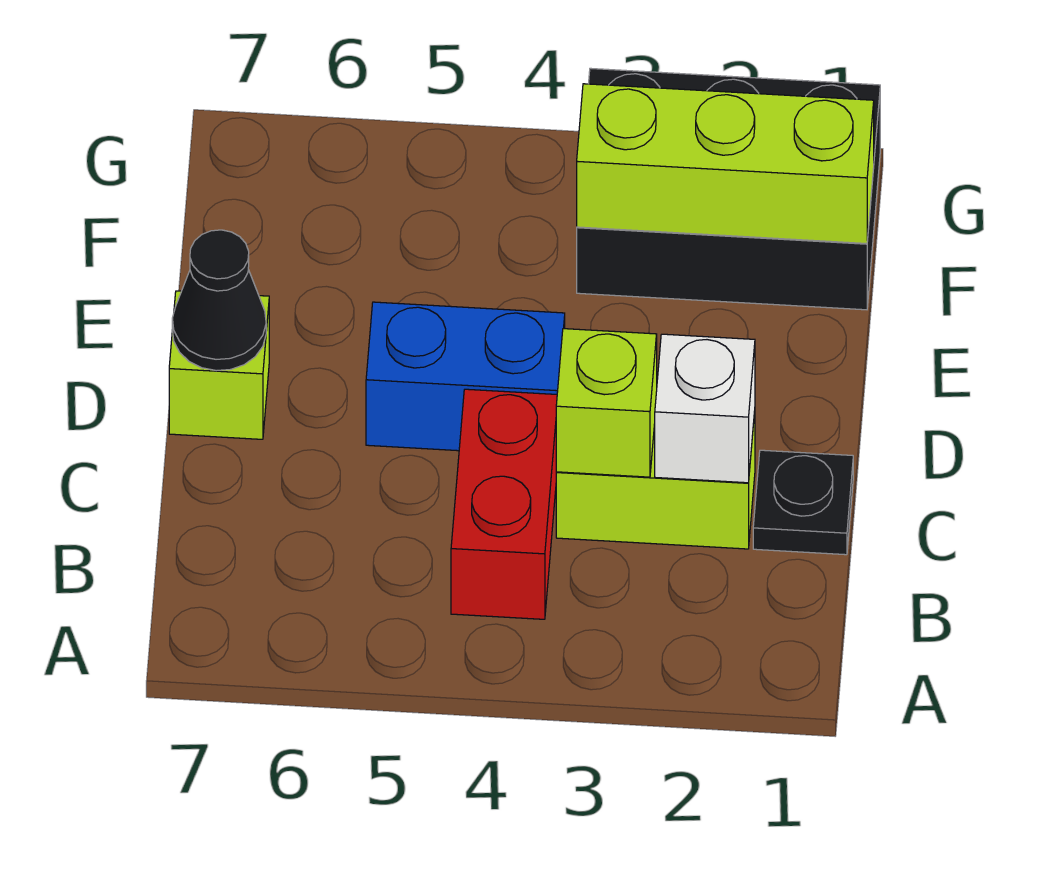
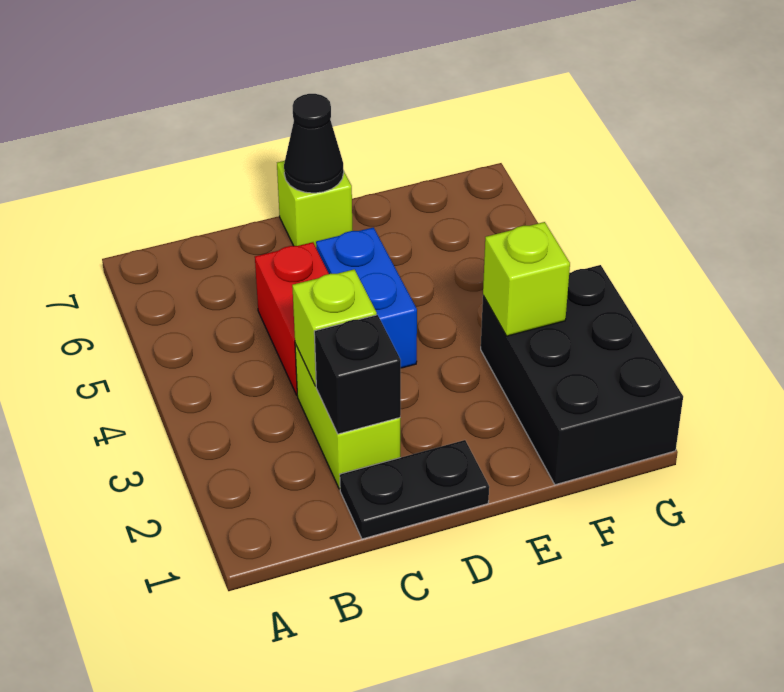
red 1x2 brick [451,389,557,619] -> red 1x2 brick turned to [255,242,329,395]
black 1x1 plate [753,450,853,555] -> black 1x2 plate [340,440,489,539]
white 1x1 brick [655,334,755,483] -> black 1x1 brick [314,315,401,434]
lime 1x3 brick [577,84,874,244] -> lime 1x1 brick [483,222,570,336]

